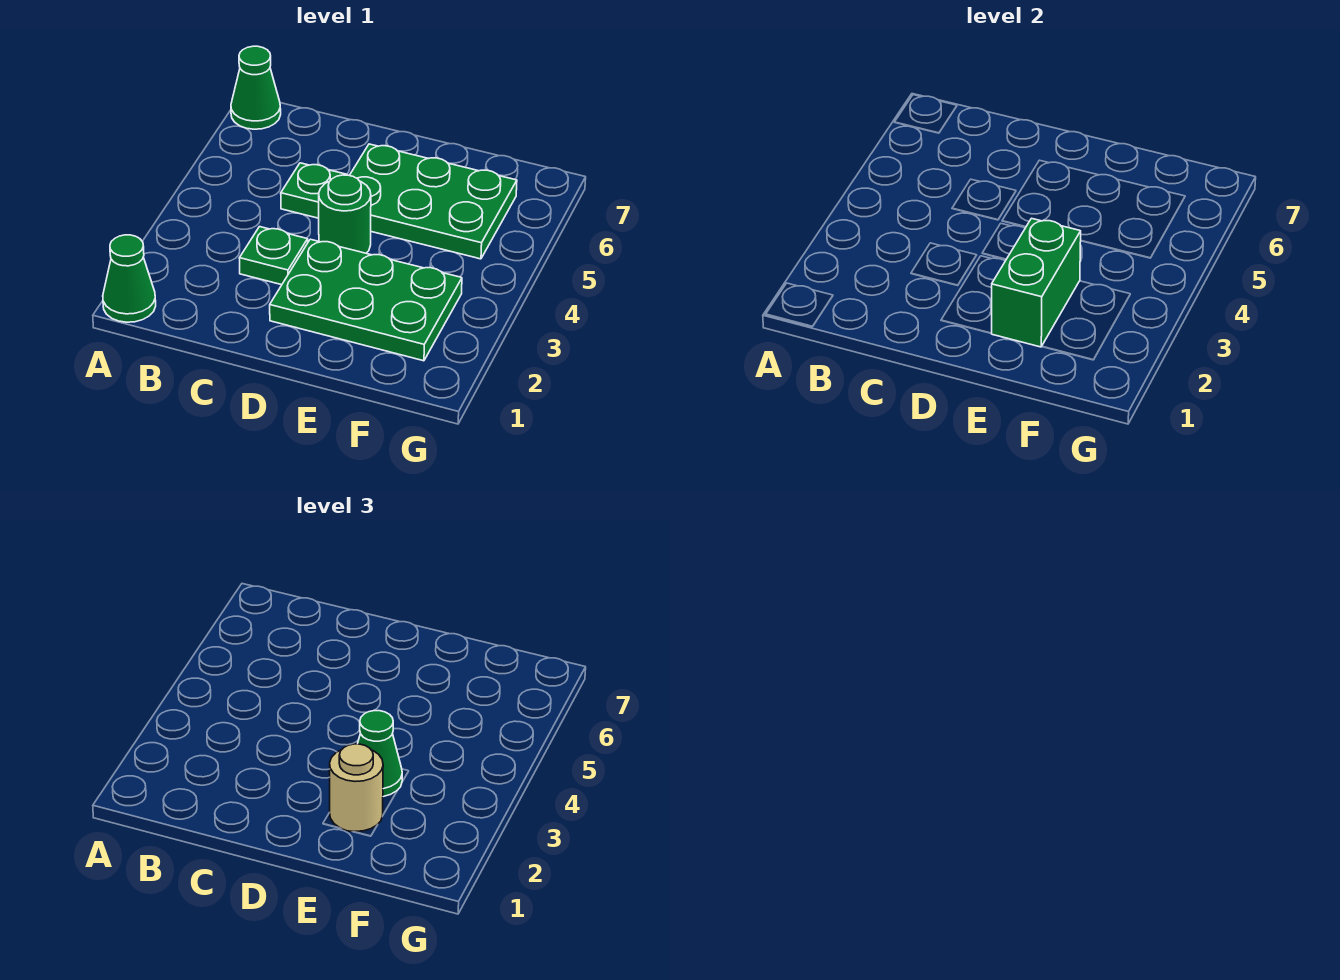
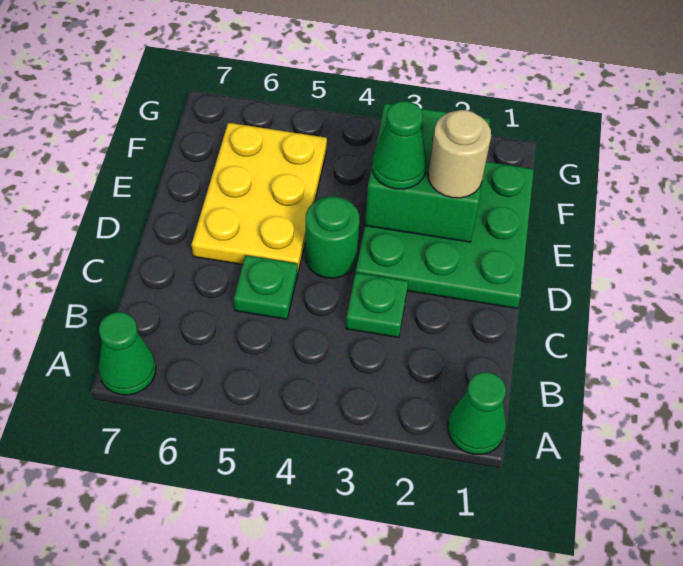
green 2x3 plate [270,239,462,361] -> green 3x3 plate [356,162,534,308]
green 2x3 plate [349,144,517,259] -> yellow 2x3 plate [192,123,327,271]
green 1x2 brick [992,218,1081,347] -> green 2x2 brick [365,103,490,242]

